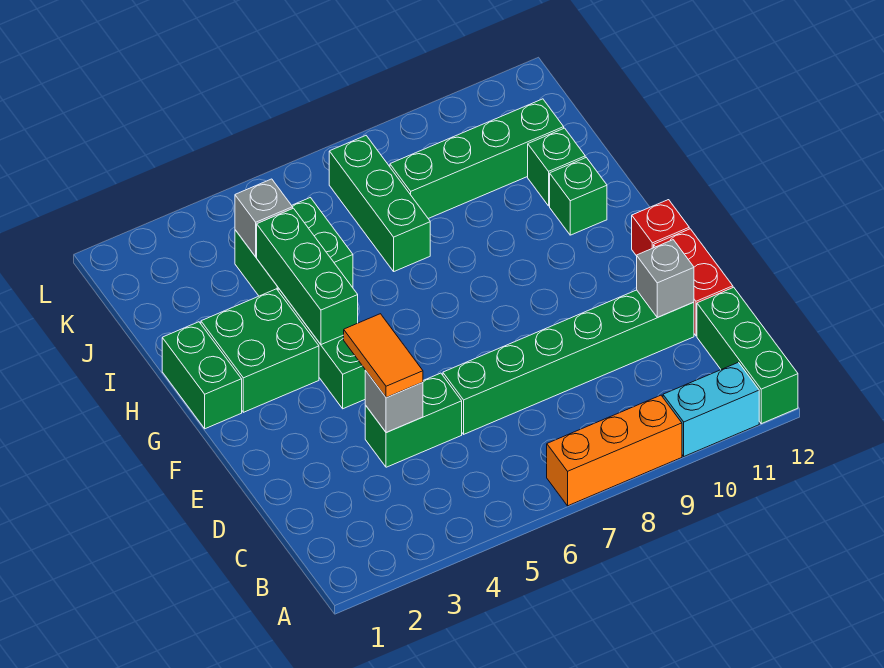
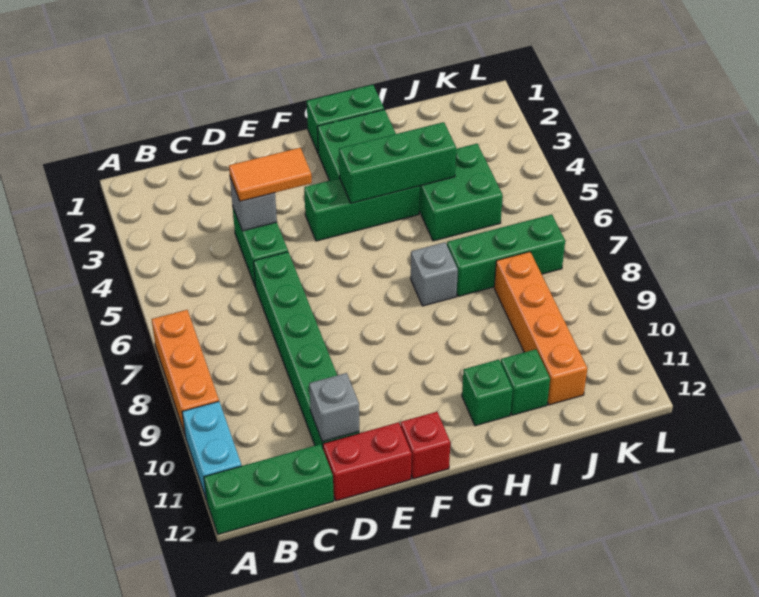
grey 1x1 brick [235,179,293,257] -> grey 1x1 brick moved to [411,242,458,306]
green 1x4 brick [390,99,564,219] -> orange 1x4 brick [494,252,587,405]

